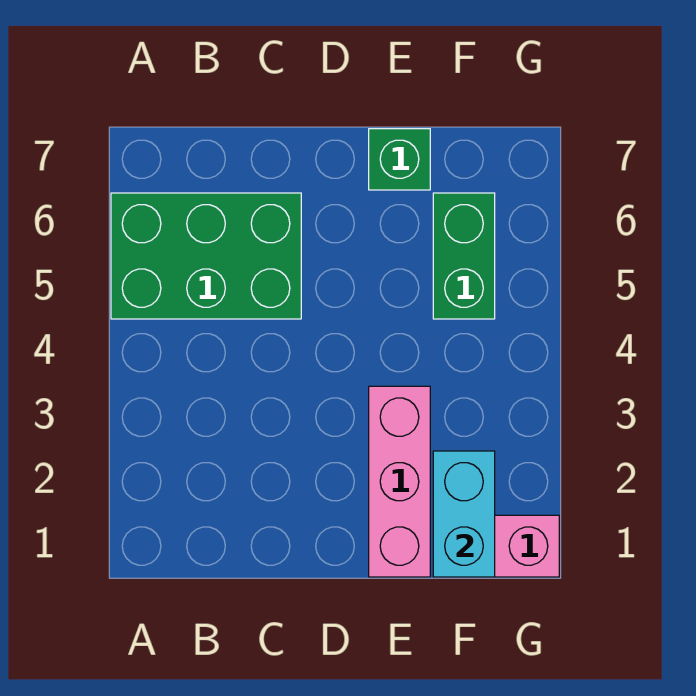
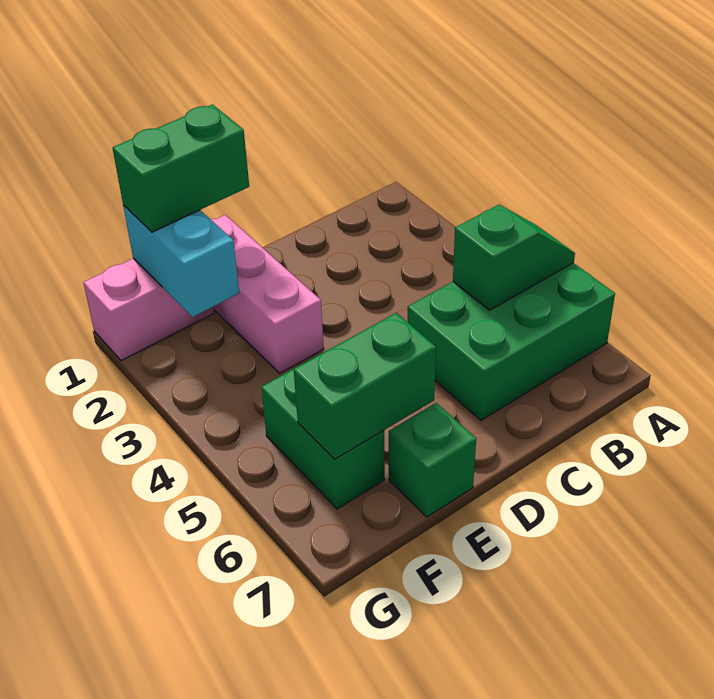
none -> green 1x2 slope [453,205,575,310]
none -> green 1x2 brick [113,104,249,232]
none -> green 1x2 brick [294,313,436,459]

